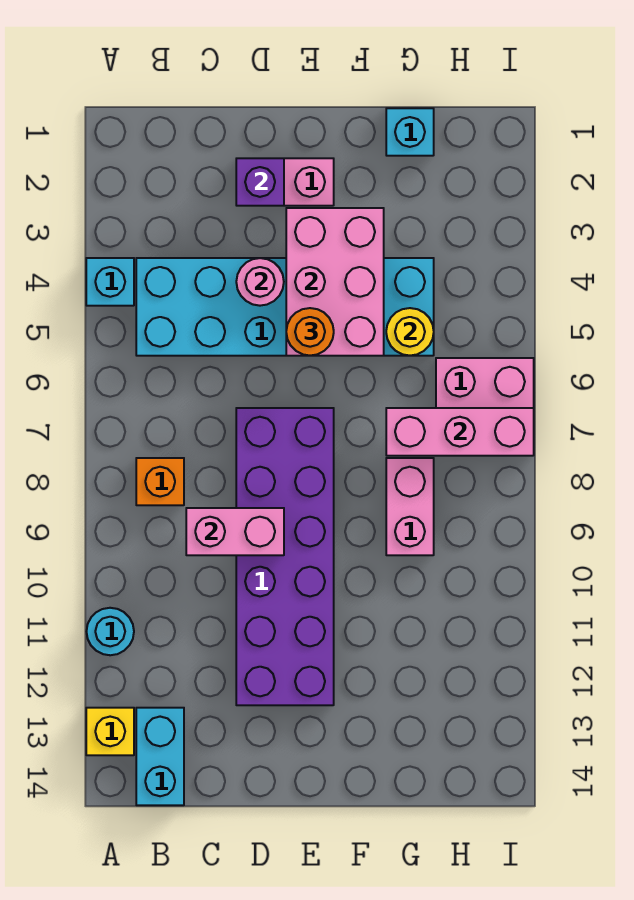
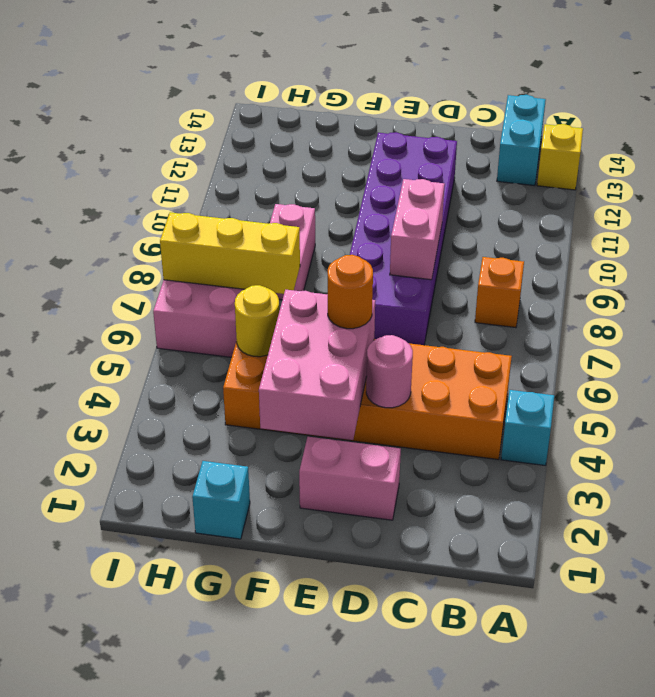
cyan 1x1 round brick [87,608,134,655] -> none
cyan 2x6 brick [136,258,434,356] -> orange 2x6 brick [223,339,512,460]
pink 1x2 brick [186,508,284,555] -> pink 1x2 brick turned to [390,179,445,280]
purple 1x1 brick [236,158,284,206] -> none
pink 1x3 brick [386,408,534,456] -> yellow 1x3 brick [160,212,300,294]

